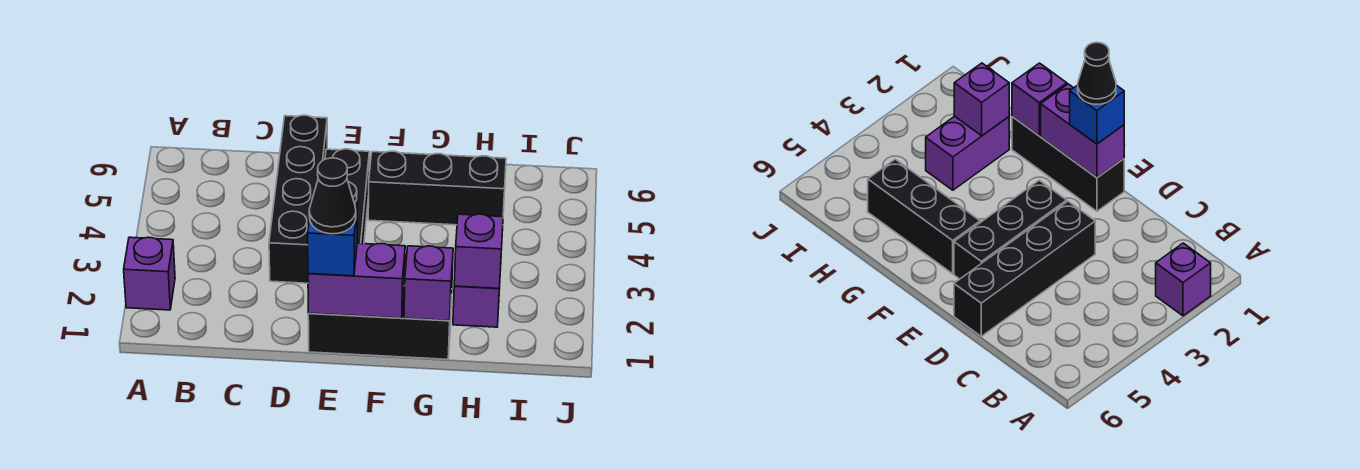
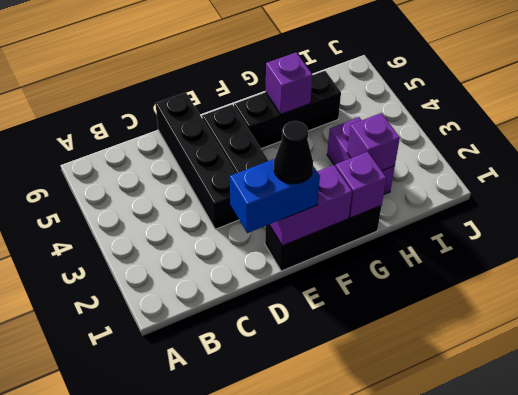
purple 1x1 brick [124,237,175,310] -> purple 1x1 brick moved to [266,52,312,114]
blue 1x1 brick [308,201,357,276] -> blue 1x2 brick [230,159,320,233]

